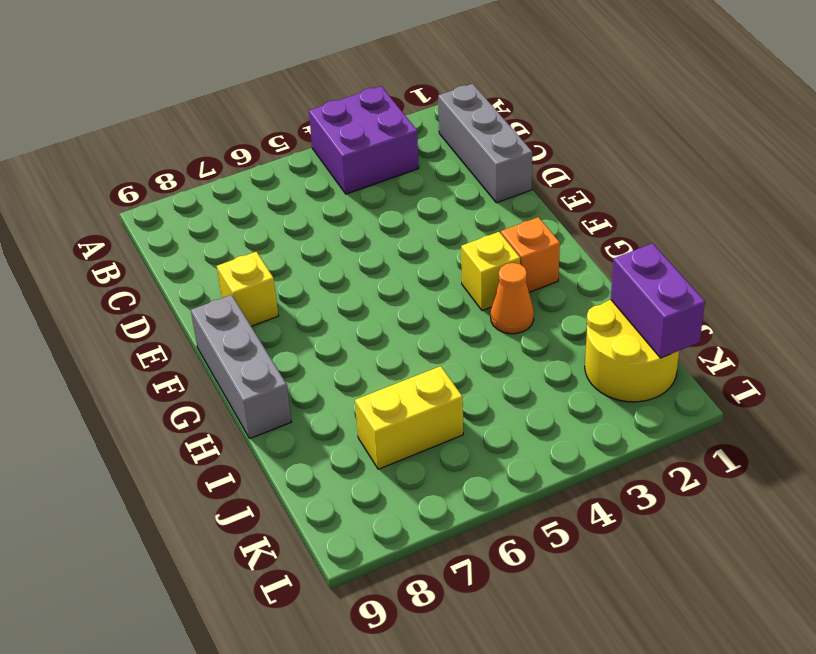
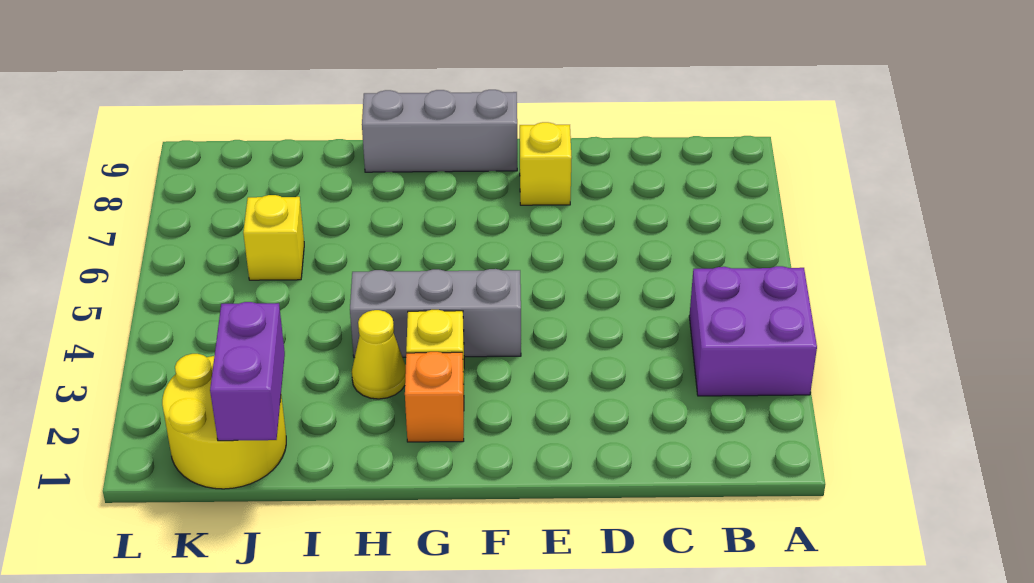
grey 1x3 brick [438,84,532,203] -> grey 1x3 brick moved to [350,269,521,358]
orange 1x1 cone [491,263,534,334] -> yellow 1x1 cone [352,310,406,399]
purple 1x2 brick [611,243,705,358] -> purple 1x2 brick turned to [210,302,285,441]
yellow 1x2 brick [355,366,463,469] -> yellow 1x1 brick [243,195,304,280]

